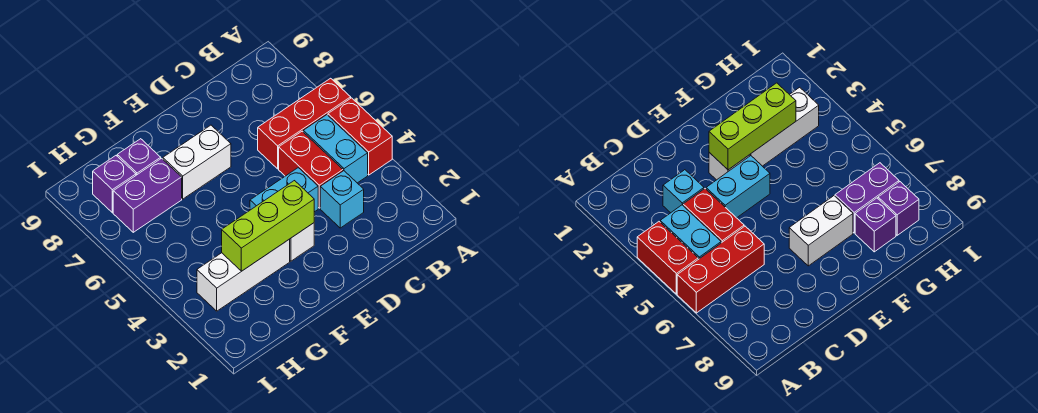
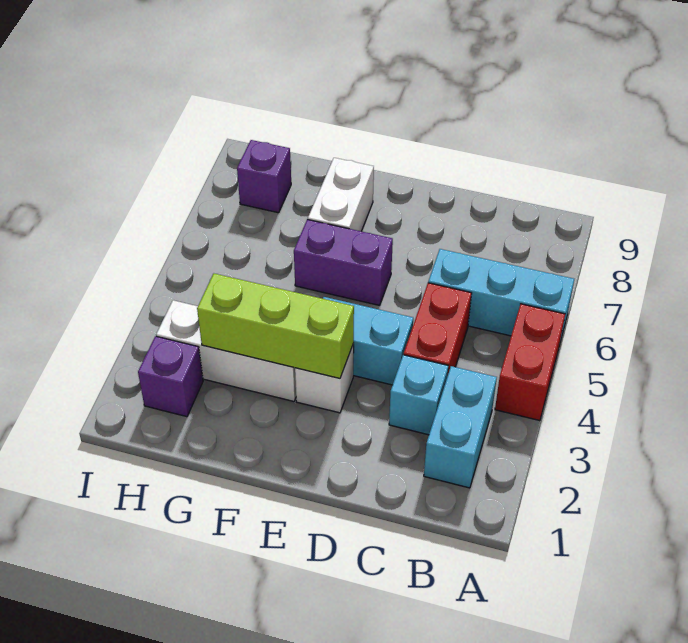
red 1x3 brick [258,78,351,169] -> cyan 1x3 brick [428,249,574,342]
cyan 1x2 brick [303,115,368,183] -> cyan 1x2 brick moved to [424,366,497,488]
white 1x2 brick [163,125,231,199] -> white 1x2 brick turned to [308,158,374,231]
purple 1x2 brick [113,158,182,232] -> purple 1x2 brick moved to [294,219,393,305]
purple 1x1 brick [117,139,161,175] -> purple 1x1 brick moved to [138,336,203,417]

